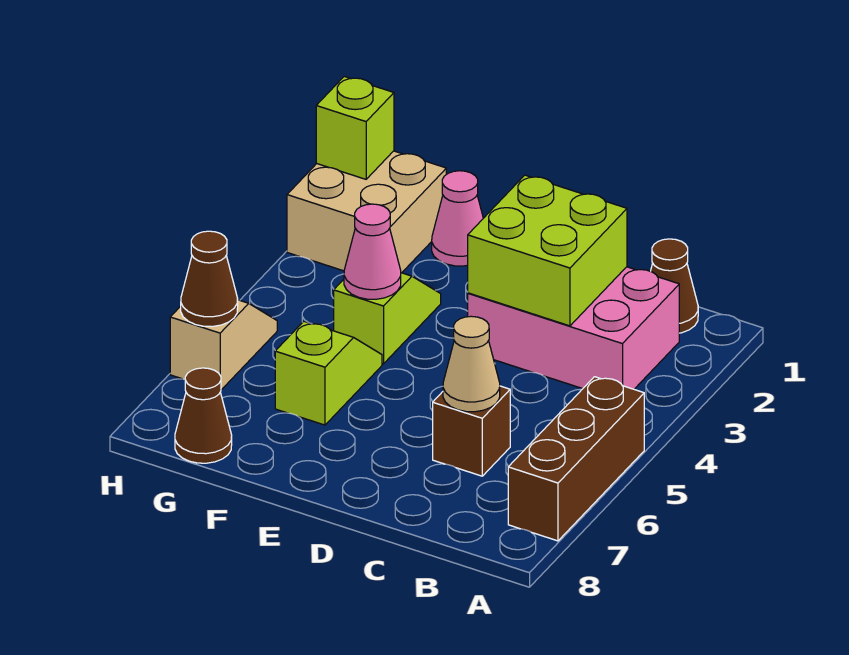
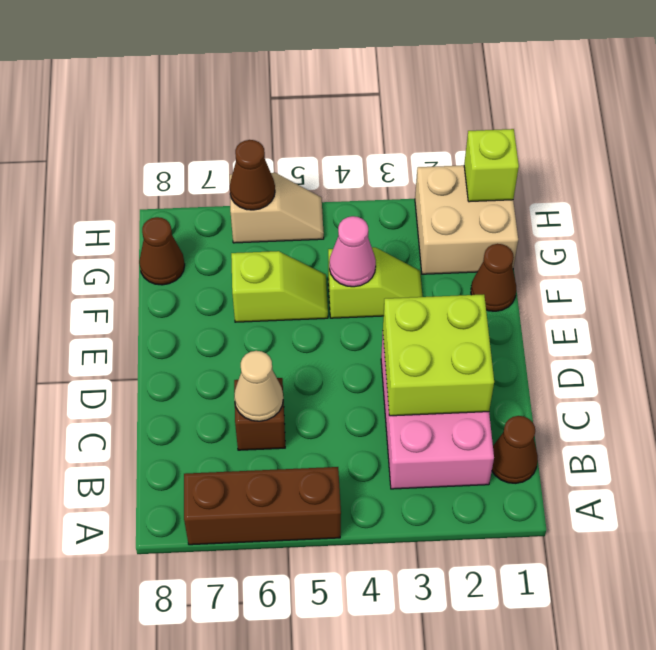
pink 1x1 cone [432,171,483,266] -> brown 1x1 cone [471,244,516,311]

